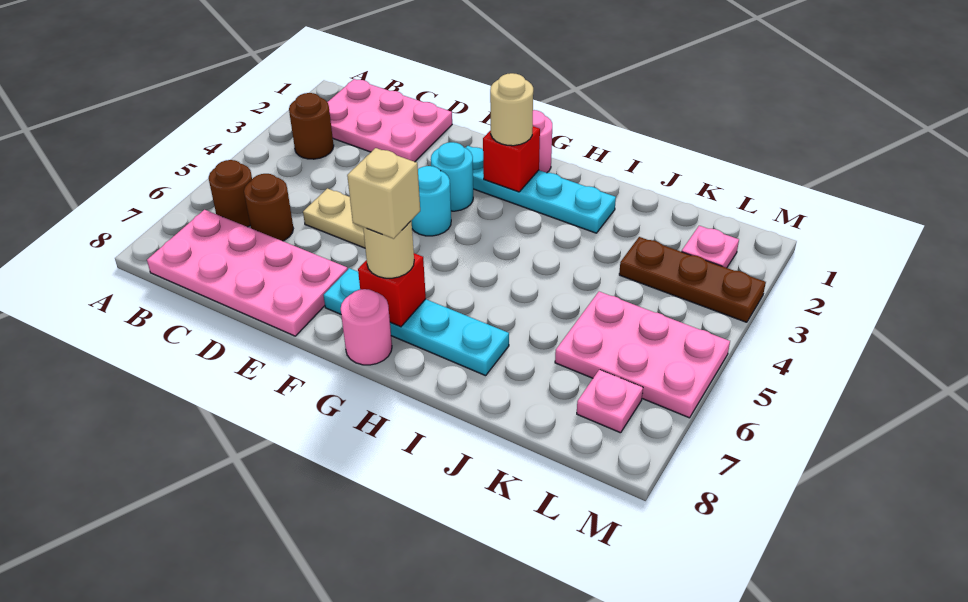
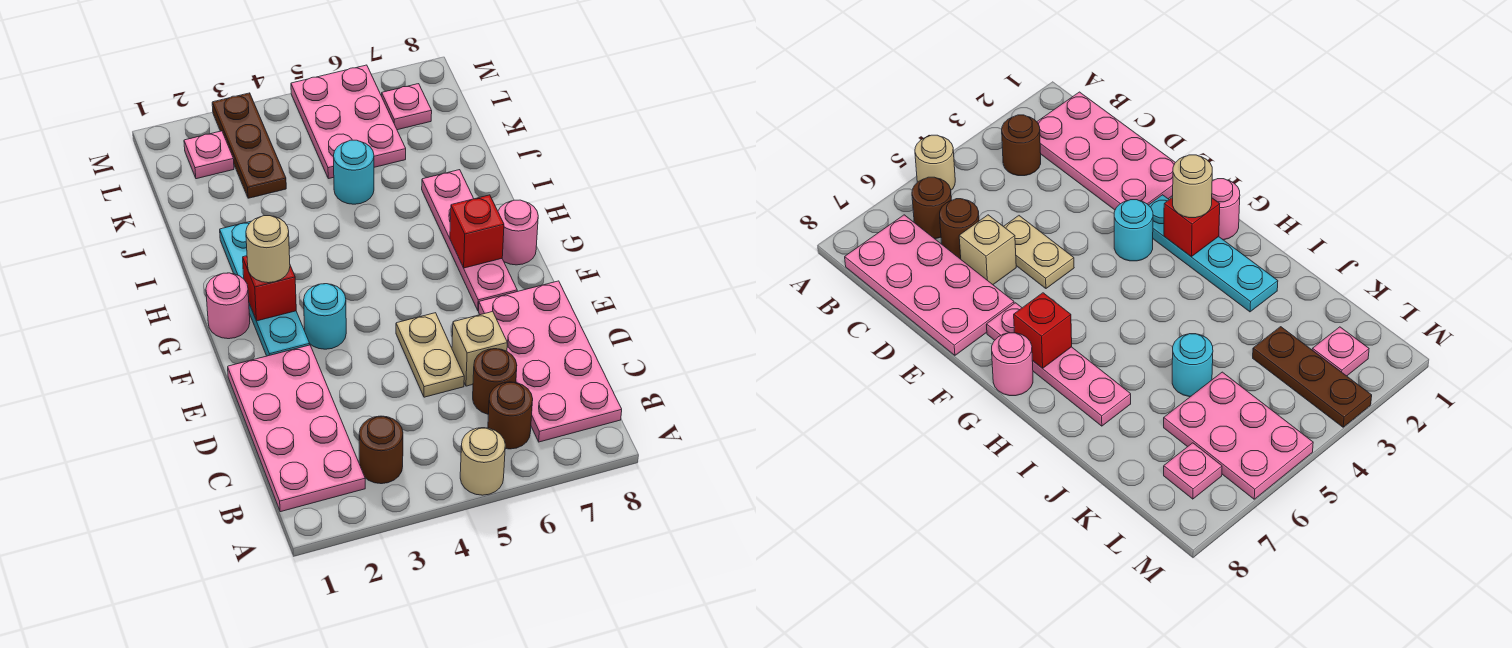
pink 2x3 plate [328,79,452,162] -> pink 2x4 plate [228,345,365,512]
cyan 1x1 round brick [411,166,451,236] -> cyan 1x1 round brick moved to [334,140,374,204]
cyan 1x4 plate [324,268,509,376] -> pink 1x4 plate [422,170,517,311]
tan 1x1 round brick [363,221,414,278] -> tan 1x1 round brick moved to [460,428,505,495]
tan 1x1 brick [347,148,420,239] -> tan 1x1 brick moved to [452,312,507,386]

